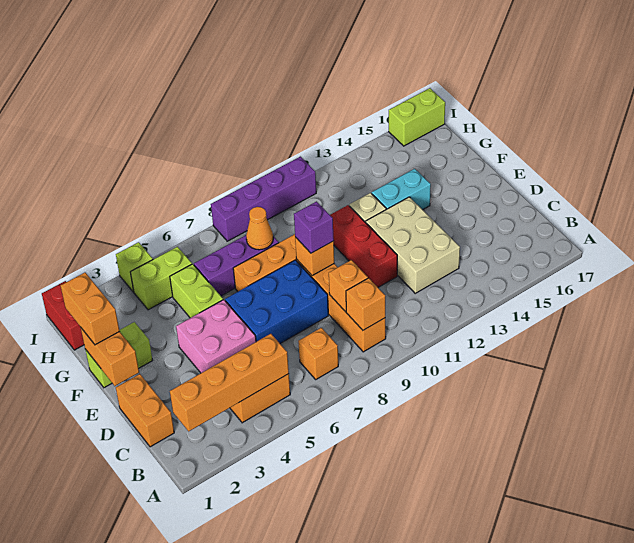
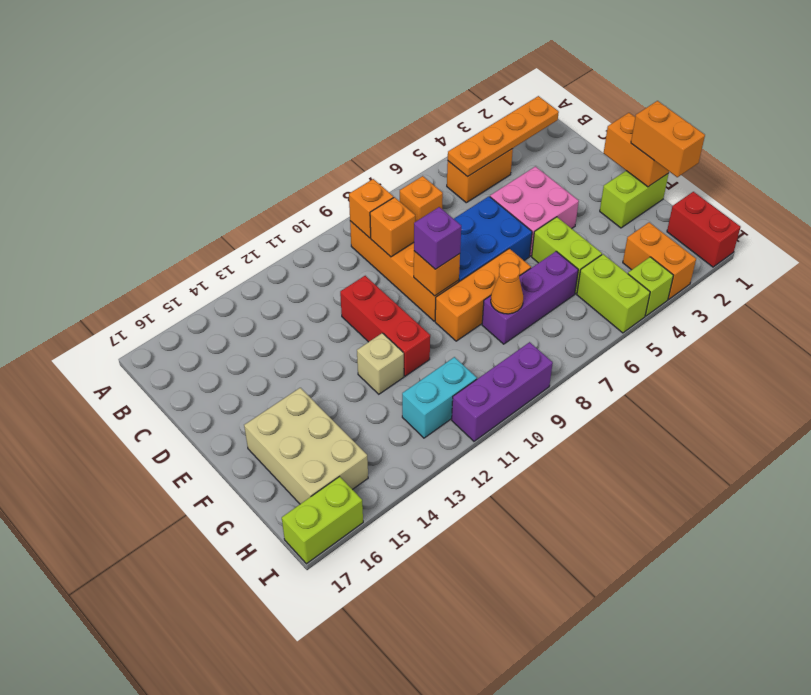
orange 1x4 brick [170,334,289,431] -> orange 1x4 plate [448,96,559,177]
orange 1x2 brick [116,374,174,447] -> orange 1x2 brick moved to [623,222,696,299]
tan 2x3 brick [366,197,460,293] -> tan 2x3 brick moved to [244,388,368,504]
cyan 1x2 brick [372,169,431,210] -> cyan 1x2 brick moved to [402,357,477,438]
lime 1x2 brick [130,247,192,310] -> lime 1x2 brick turned to [577,254,650,333]
purple 1x4 brick [211,157,316,241] -> purple 1x3 brick [452,342,553,441]

